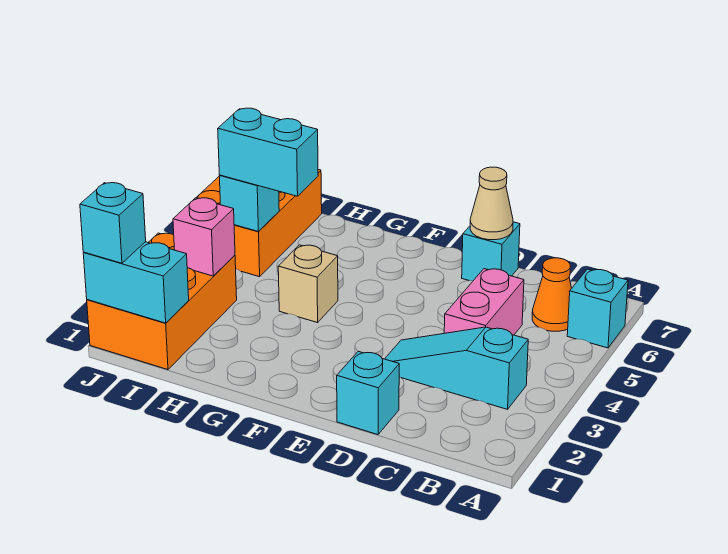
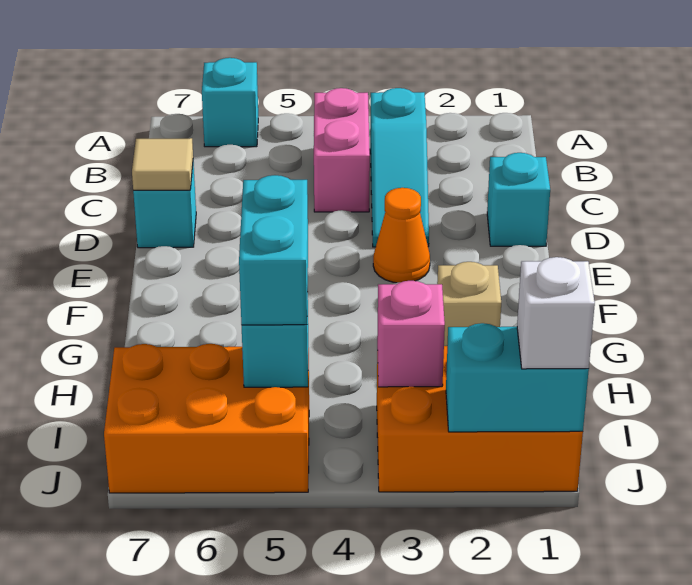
orange 1x1 cone [532,258,572,331] -> orange 1x1 cone moved to [373,188,430,283]
pink 1x2 brick [444,269,524,335] -> pink 1x2 brick turned to [314,88,370,212]
tan 1x1 cone [470,167,513,240] -> tan 1x1 tile [132,138,193,190]
tan 1x1 brick [278,245,338,323] -> tan 1x1 brick moved to [437,262,501,346]
cyan 1x2 brick [83,242,189,323] -> cyan 1x2 brick turned to [446,323,589,432]
cyan 1x1 brick [80,183,146,263] -> white 1x1 brick [517,257,595,369]

